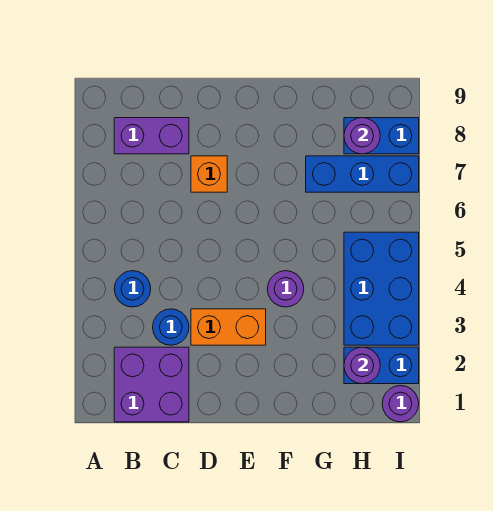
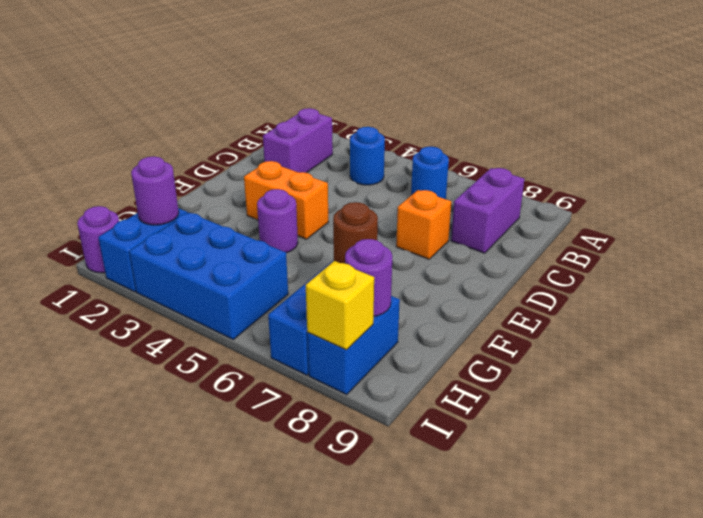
purple 2x2 brick [114,347,189,422] -> purple 1x2 brick [263,108,333,173]
blue 1x1 round brick [153,309,189,345] -> blue 1x1 round brick moved to [411,147,449,199]
orange 1x2 brick [191,309,266,345] -> orange 1x2 brick turned to [244,161,328,239]
none -> brown 1x1 round brick [333,202,378,263]
none -> yellow 1x1 brick [306,261,374,350]

